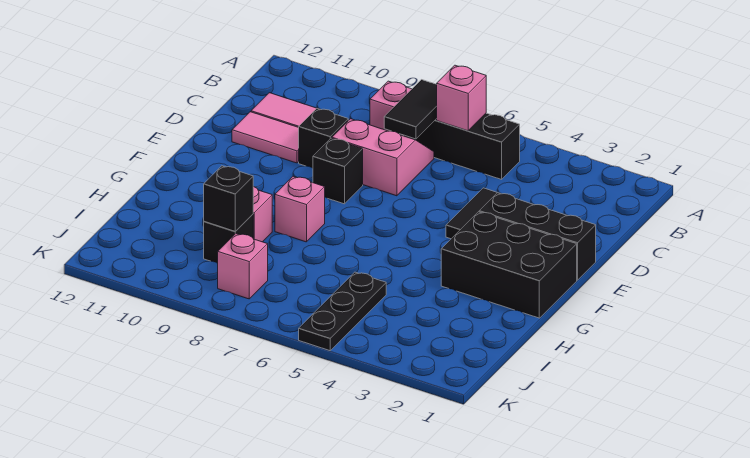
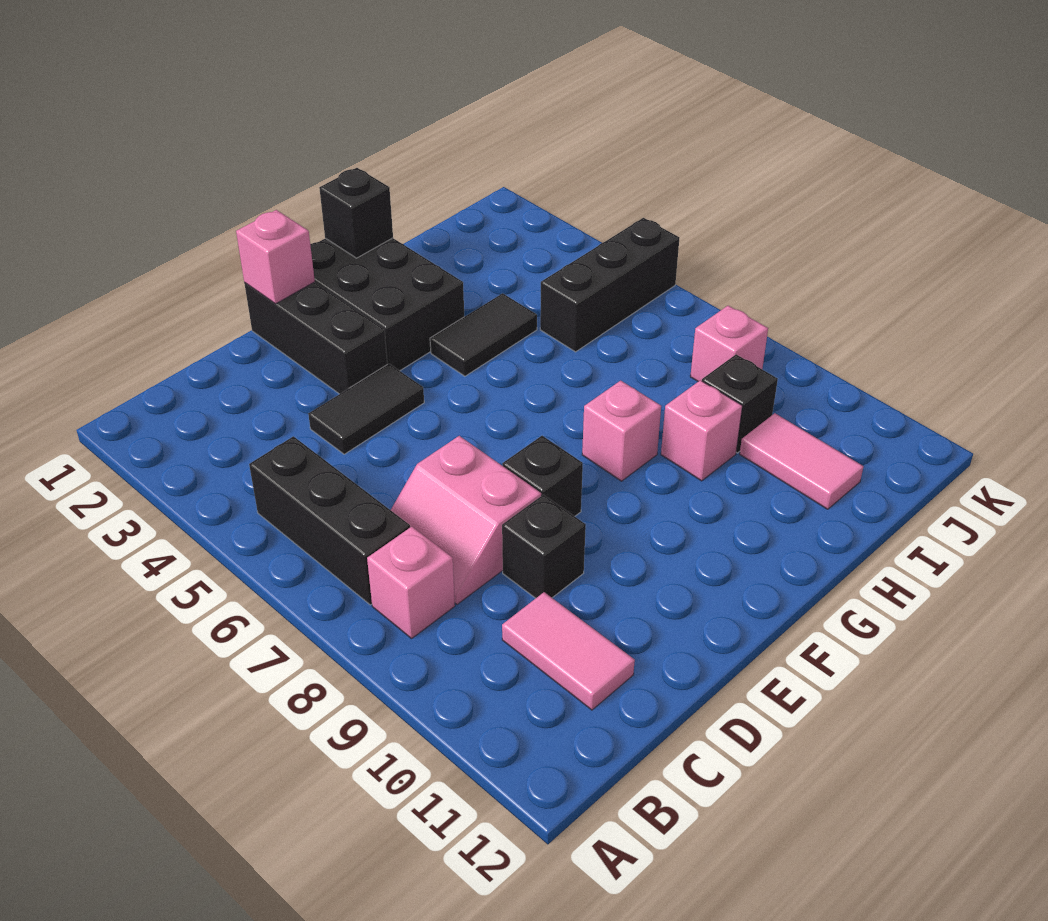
pink 1x1 brick [437,65,486,131] -> pink 1x1 brick moved to [236,210,315,304]
black 1x2 tile [384,80,437,139] -> black 1x2 tile moved to [430,293,537,376]
pink 1x2 tile [232,112,299,163] -> pink 1x2 tile moved to [740,413,863,509]
black 1x3 plate [299,272,386,351] -> black 1x3 brick [540,218,679,352]
black 1x1 brick [204,166,253,231] -> black 1x1 brick moved to [319,168,393,258]

